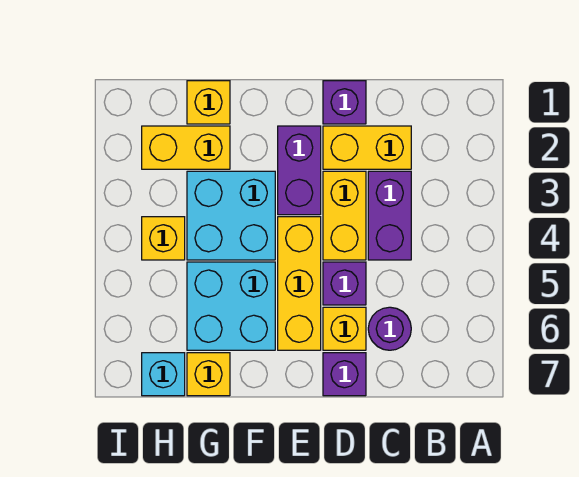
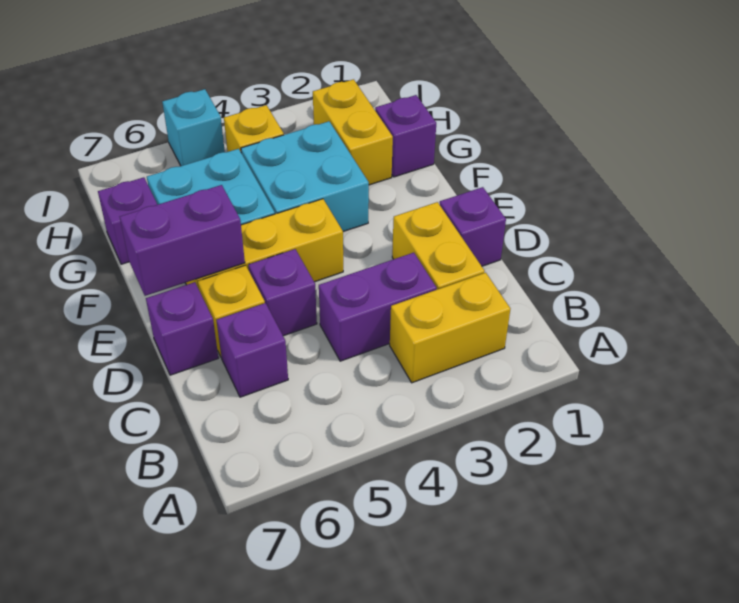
purple 1x1 round brick [368,307,411,350] -> purple 1x1 brick [217,303,288,397]
yellow 1x2 brick [323,171,366,260] -> yellow 1x2 brick moved to [390,273,510,383]
purple 1x2 brick [278,126,321,215] -> purple 1x2 brick moved to [120,185,245,296]
yellow 1x1 brick [187,81,230,124] -> purple 1x1 brick [375,95,436,177]
yellow 1x1 brick [187,353,230,396] -> purple 1x1 brick [98,177,157,264]
cyan 1x1 brick [142,353,185,396] -> cyan 1x1 brick moved to [162,89,225,166]

